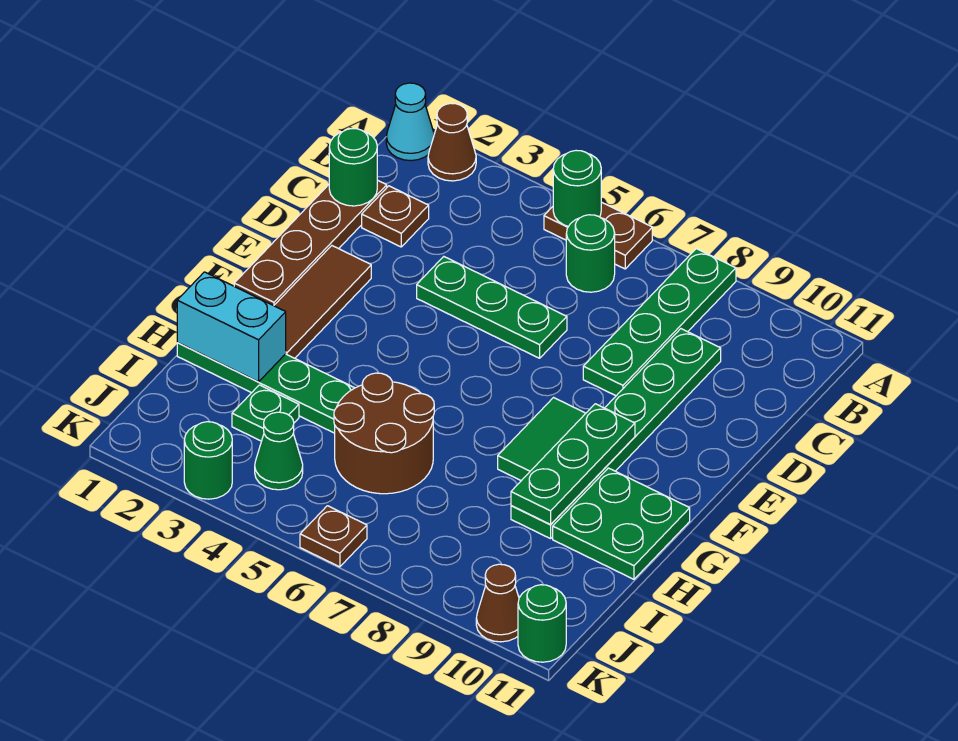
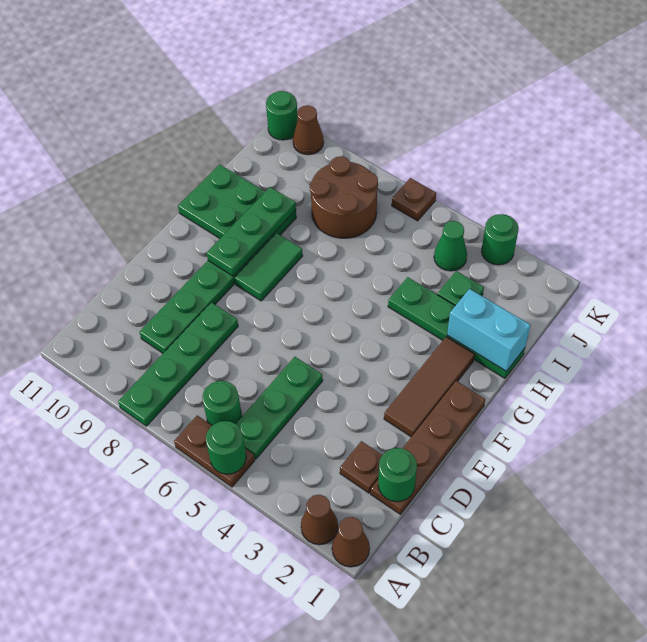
cyan 1x1 cone [386,83,434,161] -> brown 1x1 cone [332,517,370,567]
green 1x3 plate [417,257,567,358] -> green 1x3 plate turned to [236,357,323,459]
brown 2x2 round brick [334,373,434,494] -> brown 2x2 round brick moved to [310,156,378,238]

